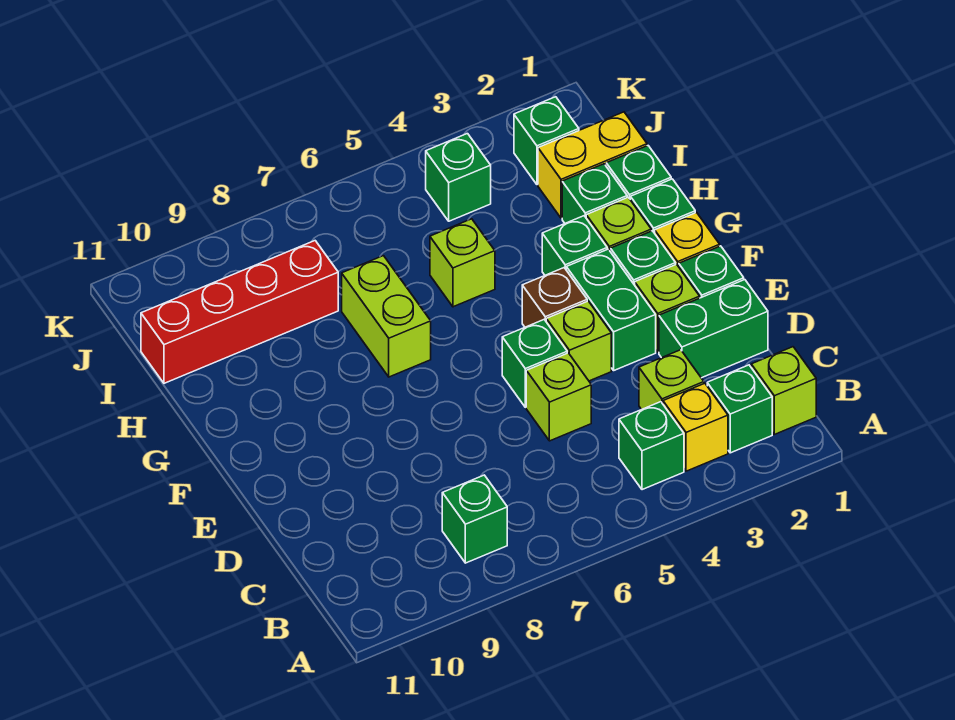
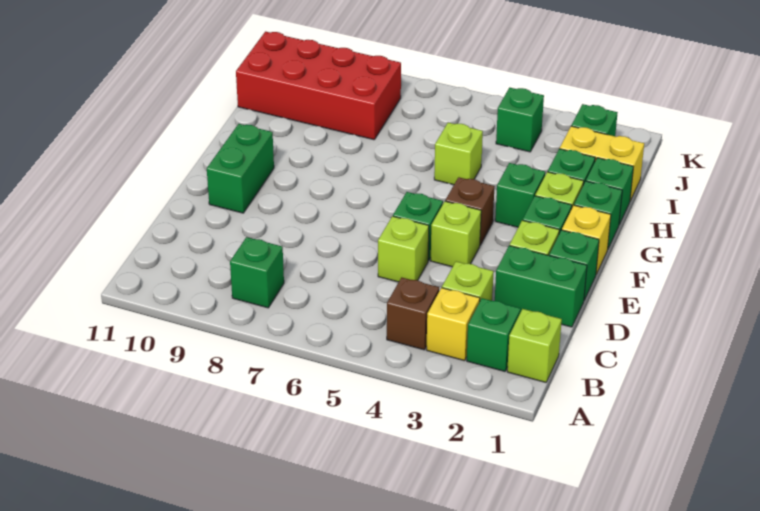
green 1x1 brick [619,402,684,490] -> brown 1x1 brick [387,277,439,350]
green 1x2 brick [566,249,656,370] -> green 1x2 brick moved to [207,124,274,213]
lime 1x2 brick [342,256,431,377] -> none
red 1x4 brick [141,241,338,383] -> red 2x4 brick [236,32,401,140]

